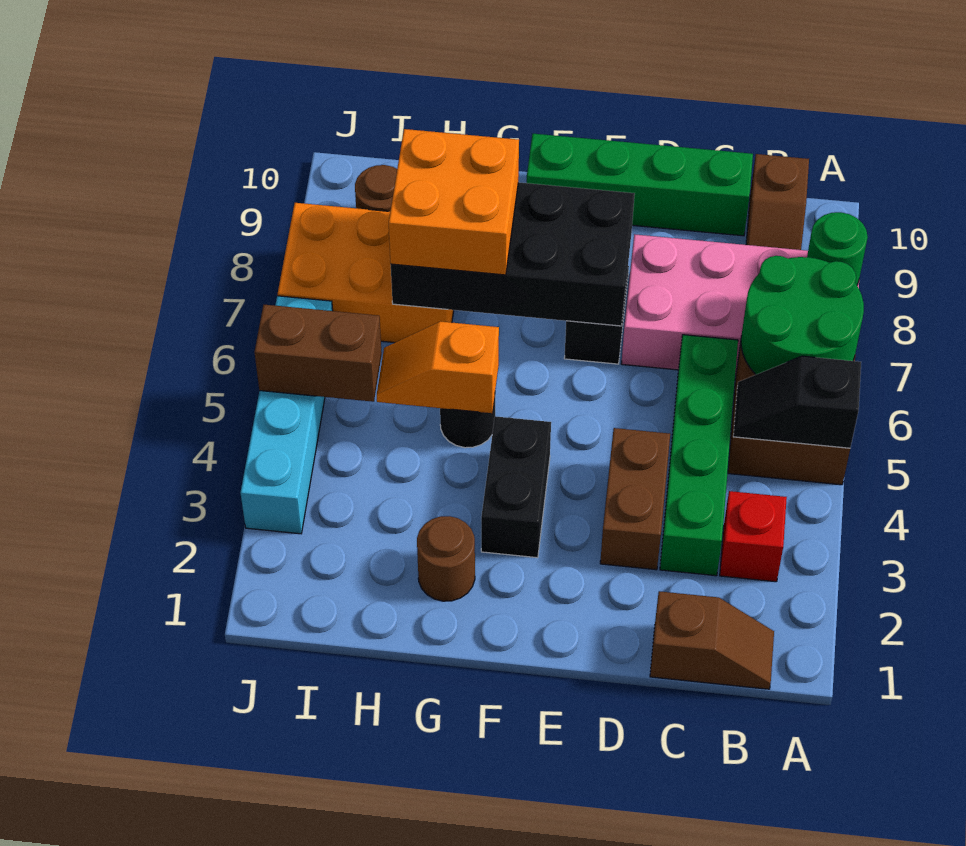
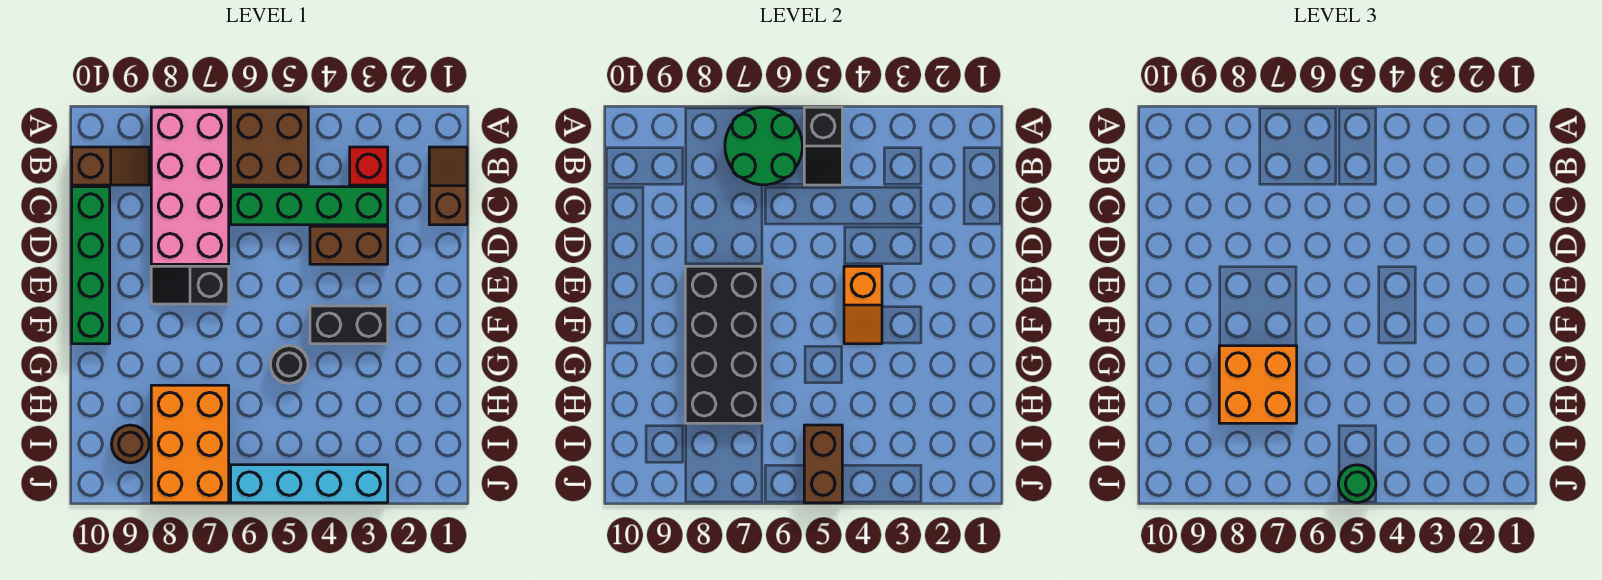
green 1x1 round brick [807,212,868,285] -> green 1x1 round brick moved to [1338,465,1376,503]
brown 1x1 round brick [417,516,475,601] -> none
orange 1x2 slope [377,322,499,413] -> orange 1x2 slope moved to [844,266,882,344]

